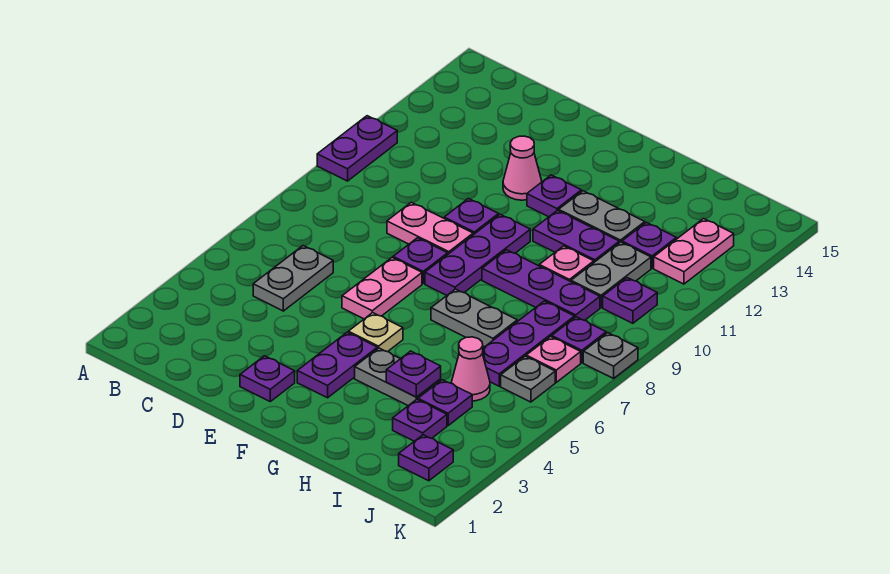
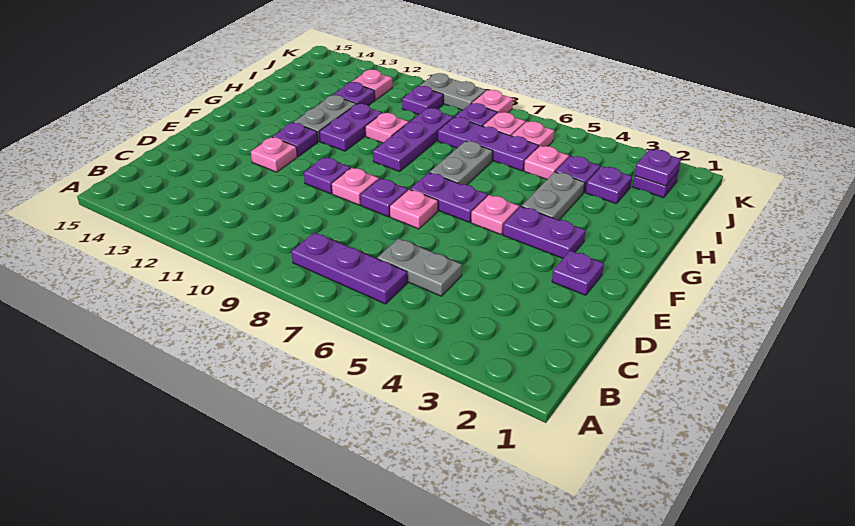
purple 1x2 plate [317,116,397,181] -> purple 1x2 plate moved to [410,173,488,222]
pink 1x2 plate [387,202,473,254] -> pink 1x1 plate [332,168,379,205]
pink 1x2 plate [342,258,422,319] -> pink 1x1 plate [390,189,438,229]
pink 1x1 cone [503,136,542,200] -> pink 1x1 plate [251,137,297,172]
tan 1x1 plate [348,313,403,352] -> pink 1x1 plate [471,195,519,234]
purple 1x3 plate [425,214,530,296] -> purple 1x3 plate moved to [291,232,407,304]
purple 1x1 plate [386,351,441,397] -> purple 1x1 plate moved to [635,149,681,186]
pink 1x1 cone [451,337,490,401] -> pink 1x1 plate [524,146,569,179]
grey 1x2 plate [571,242,651,307] -> grey 1x2 plate moved to [420,73,486,110]
grey 1x1 plate [501,356,555,402] -> pink 1x1 plate [512,121,554,147]
pink 1x2 plate [654,219,734,284] -> pink 1x1 plate [352,69,392,100]
grey 1x1 plate [583,333,638,378] -> pink 1x1 plate [472,90,513,113]

